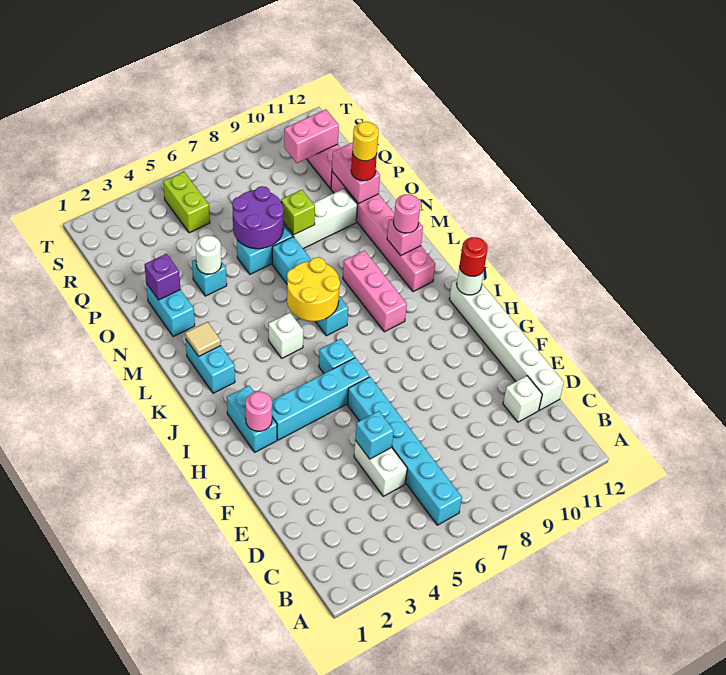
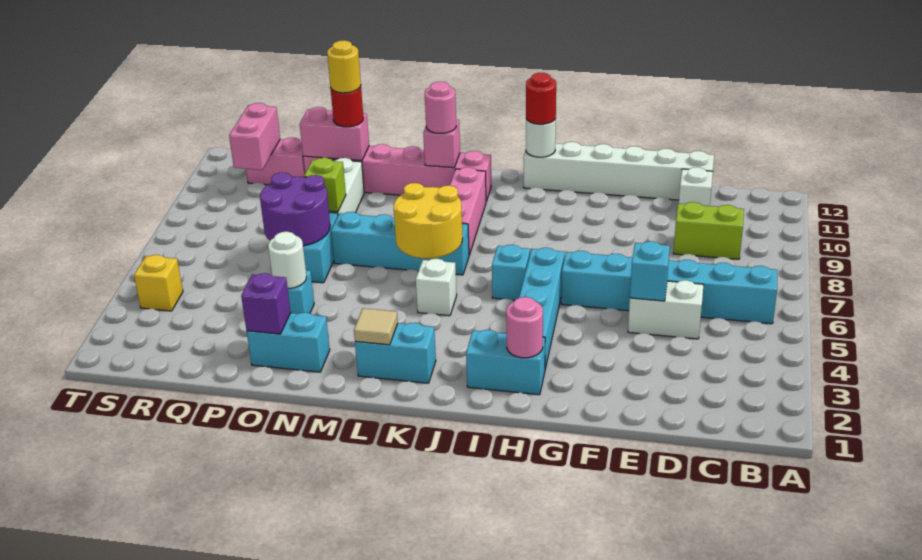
pink 1x3 brick [343,251,407,332] -> pink 1x3 brick turned to [450,167,486,255]
lime 1x2 brick [163,172,210,233] -> lime 1x2 brick moved to [673,202,744,259]
none -> yellow 1x1 brick [134,255,183,311]

